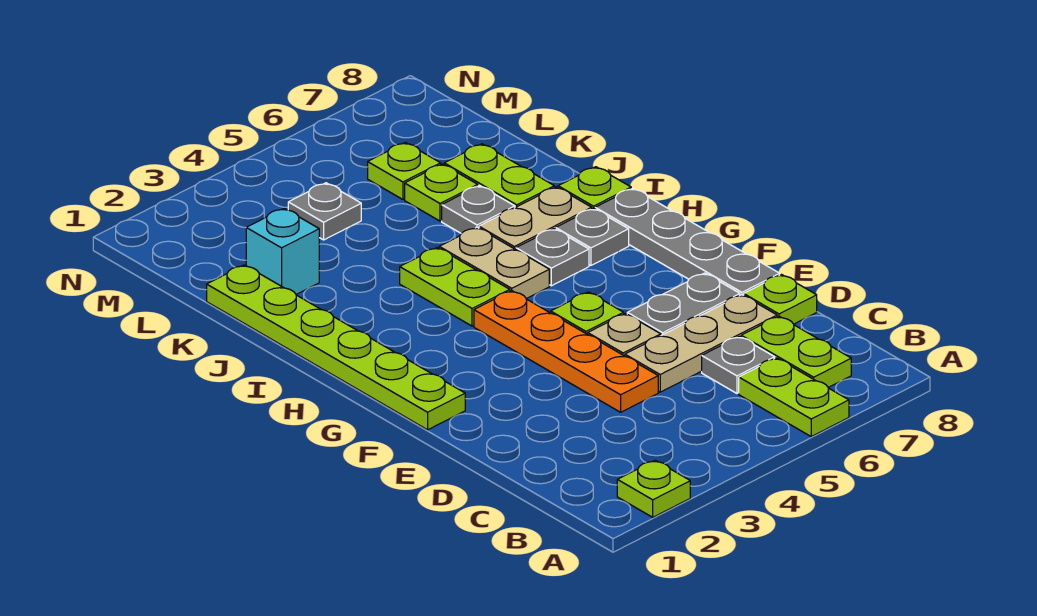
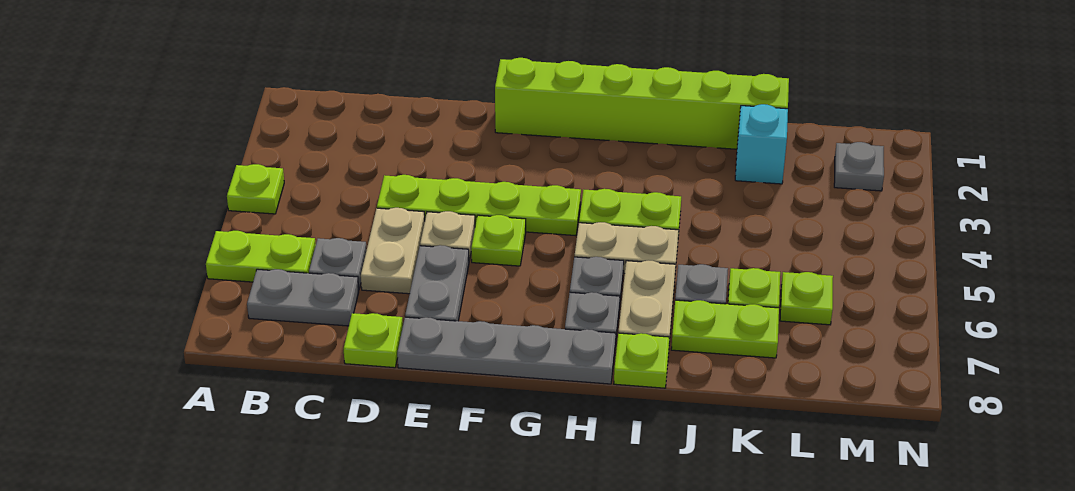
lime 1x1 plate [617,460,690,517] -> lime 1x1 plate moved to [227,164,284,214]
lime 1x2 plate [741,316,851,387] -> grey 1x2 plate [247,269,359,326]
orange 1x4 plate [474,291,658,412] -> lime 1x4 plate [377,175,581,236]
tan 1x3 plate [625,295,777,392] -> tan 1x2 plate [361,208,425,294]
lime 1x6 plate [207,265,465,430] -> lime 1x6 brick [495,58,789,149]
grey 1x1 plate [288,183,361,240] -> grey 1x1 plate moved to [834,142,884,191]

